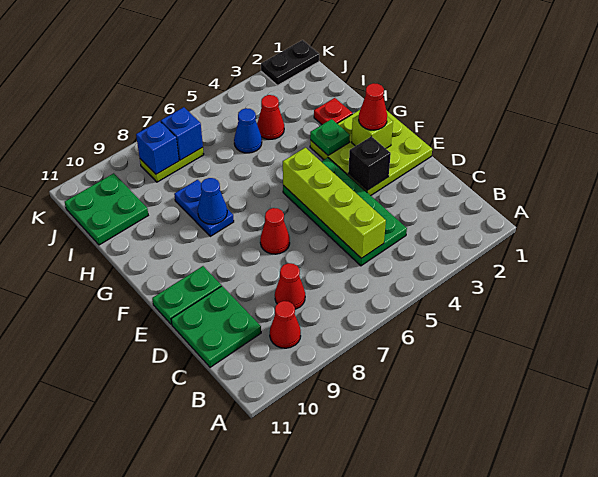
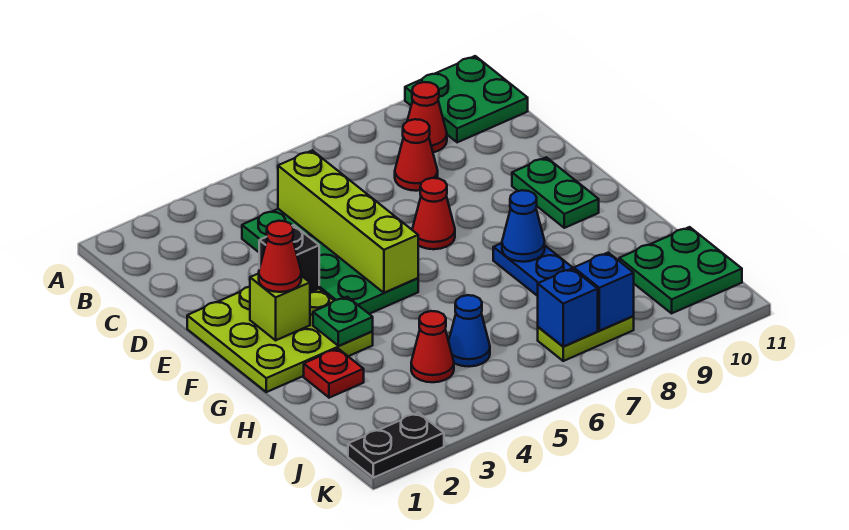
green 2x2 plate [171,286,261,367] -> green 2x2 plate moved to [405,56,528,142]
green 1x2 plate [152,266,221,325] -> green 1x2 plate turned to [512,157,599,228]

